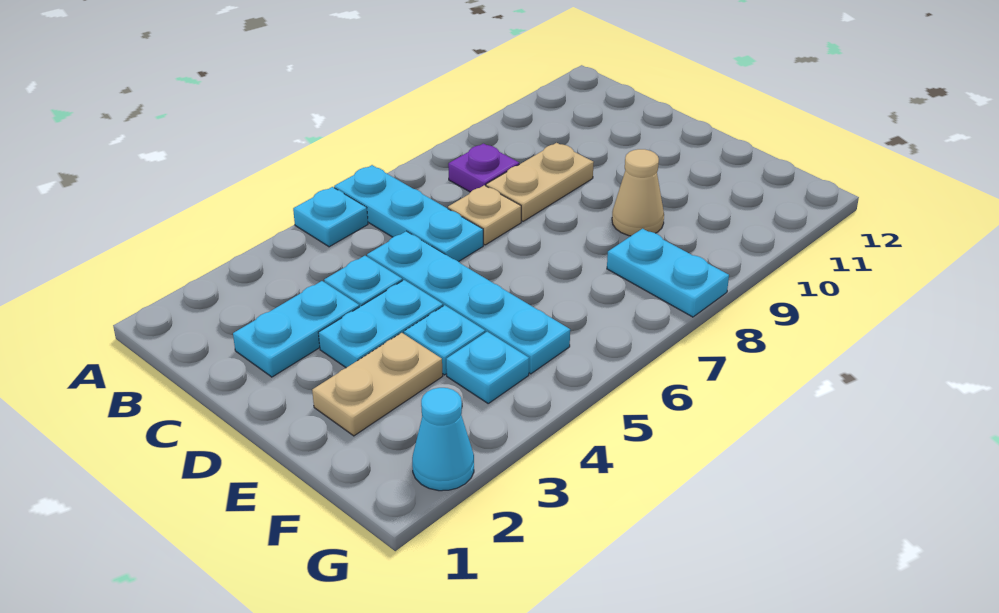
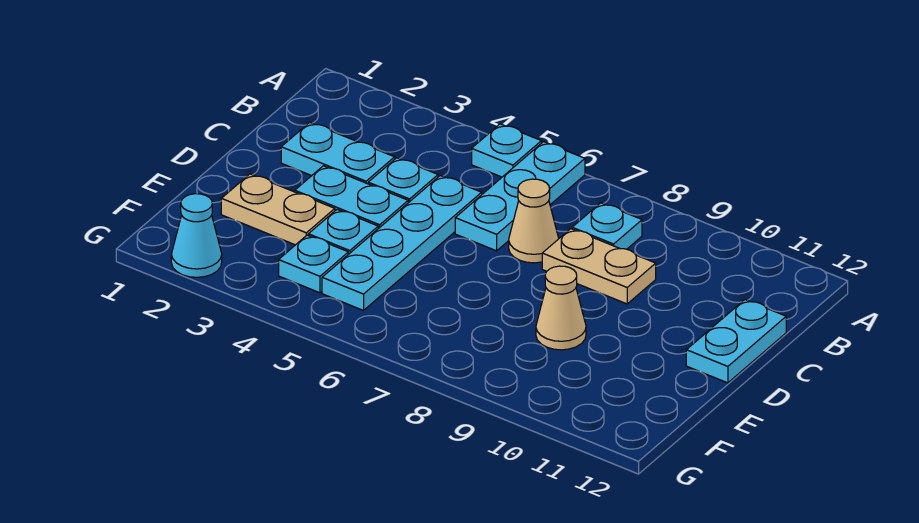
purple 1x1 plate [448,143,519,192] -> cyan 1x1 plate [572,203,642,249]
tan 1x1 plate [448,185,521,245] -> tan 1x1 cone [509,179,559,263]
cyan 1x2 plate [607,229,729,317] -> cyan 1x2 plate moved to [686,300,786,383]

